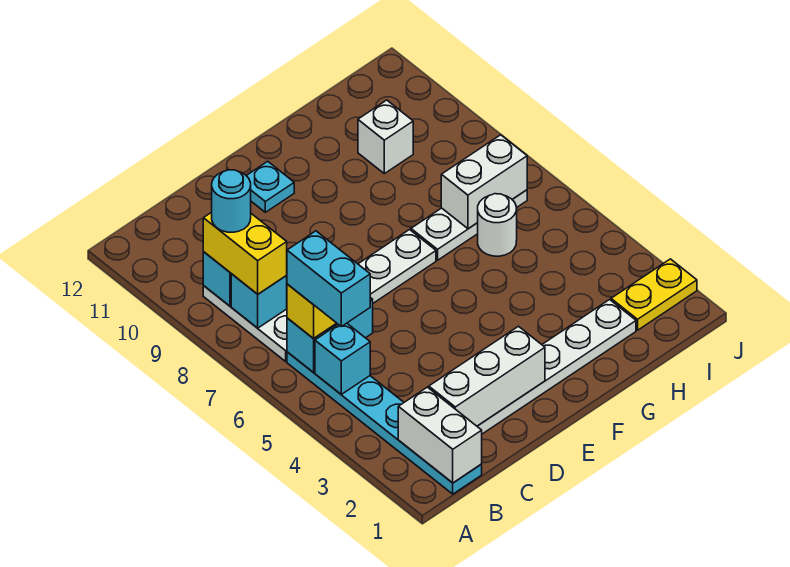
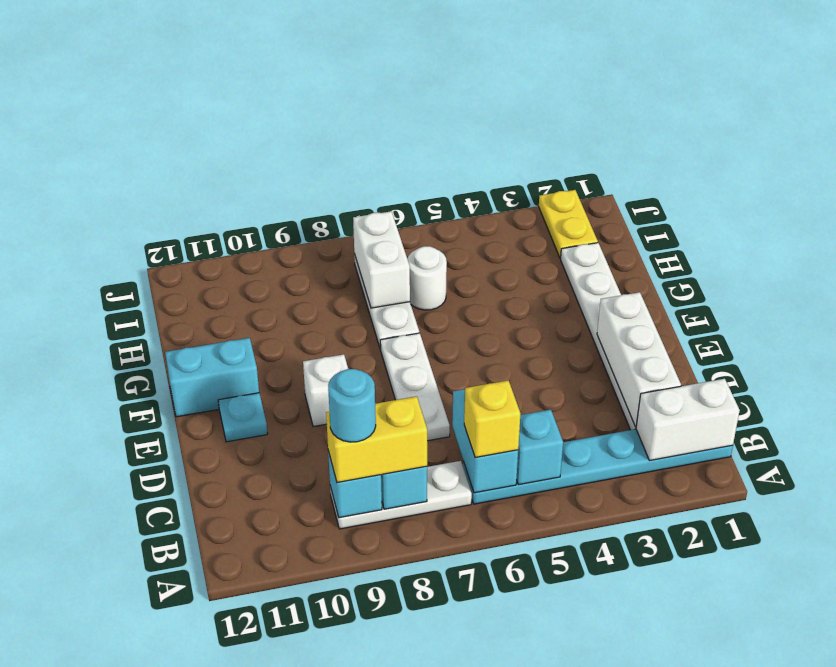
cyan 1x2 brick [287,231,370,326] -> cyan 1x2 brick moved to [165,338,259,417]
white 1x1 brick [358,100,413,174] -> white 1x1 brick moved to [303,354,348,427]

